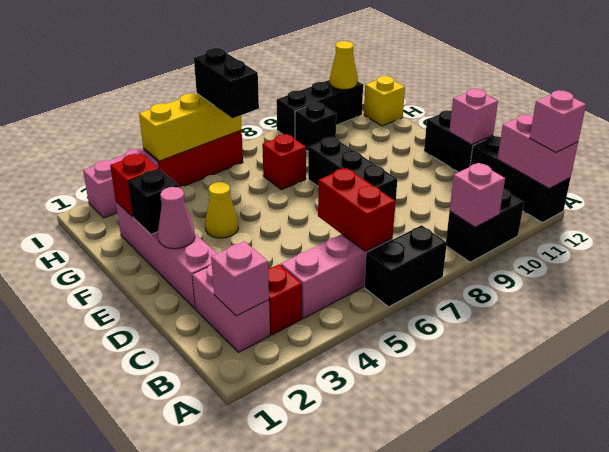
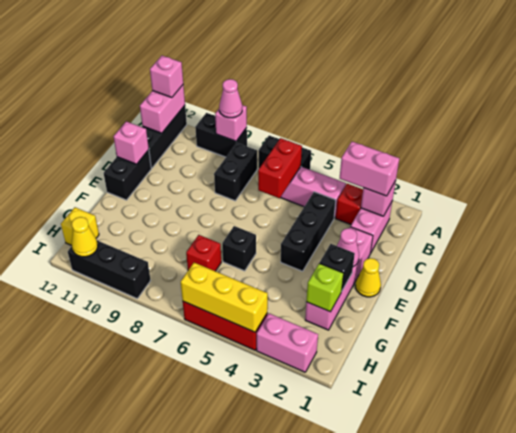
none -> pink 1x1 cone [219,79,242,118]
none -> pink 1x2 brick [340,142,399,196]
black 1x3 brick [308,137,397,206] -> black 1x3 brick moved to [281,192,336,271]
yellow 1x1 cone [205,182,239,238] -> yellow 1x1 cone moved to [355,258,381,297]
red 1x1 brick [110,154,159,217] -> lime 1x1 brick [306,263,343,312]
black 1x2 brick [194,48,259,118] -> black 1x2 brick moved to [214,143,257,201]
black 1x1 brick [295,102,336,151] -> black 1x1 brick moved to [222,226,256,271]

